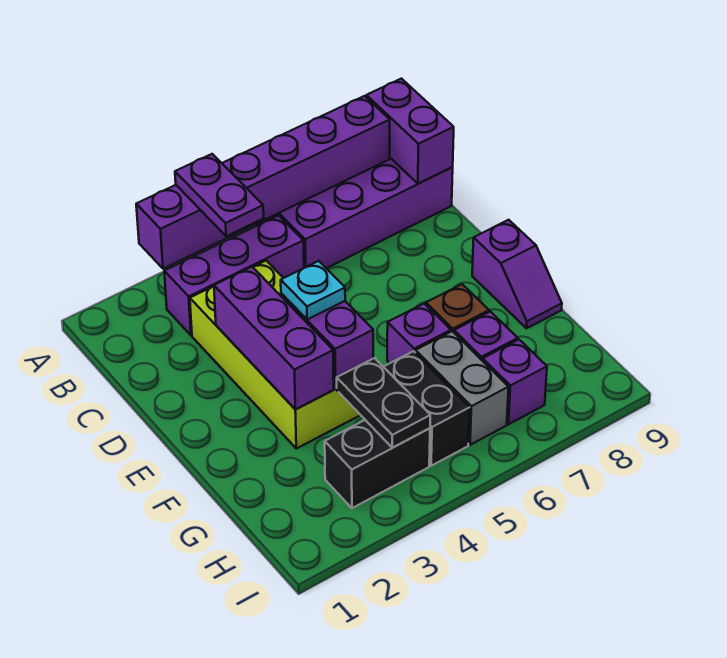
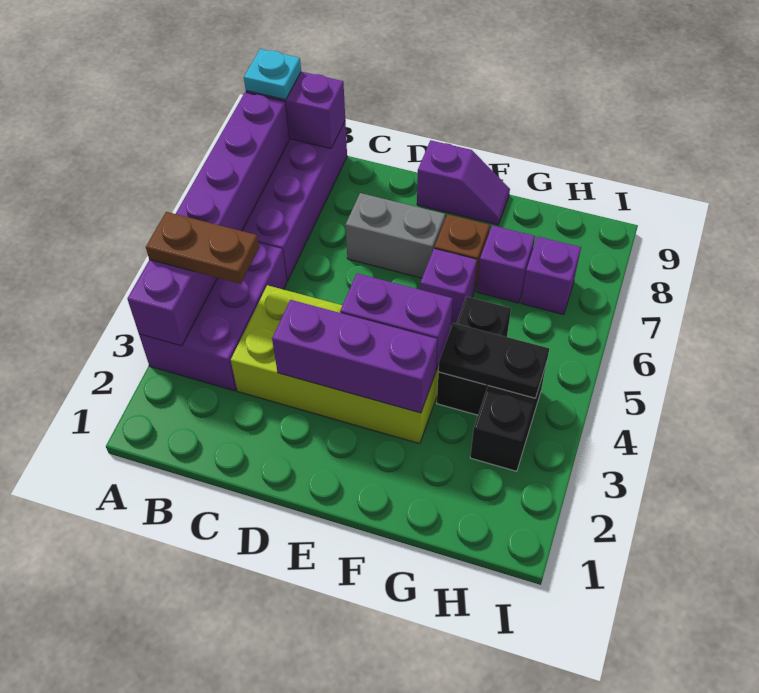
purple 1x2 plate [175,154,264,236] -> brown 1x2 plate [146,212,259,284]
purple 1x3 brick [164,216,304,335] -> purple 2x3 brick [139,243,287,391]
cyan 1x1 plate [281,261,345,320] -> cyan 1x1 plate moved to [244,49,301,100]
black 1x2 brick [384,351,470,466] -> black 1x2 brick turned to [437,296,511,415]
grey 1x2 brick [415,331,509,445] -> grey 1x2 brick moved to [346,193,445,278]

